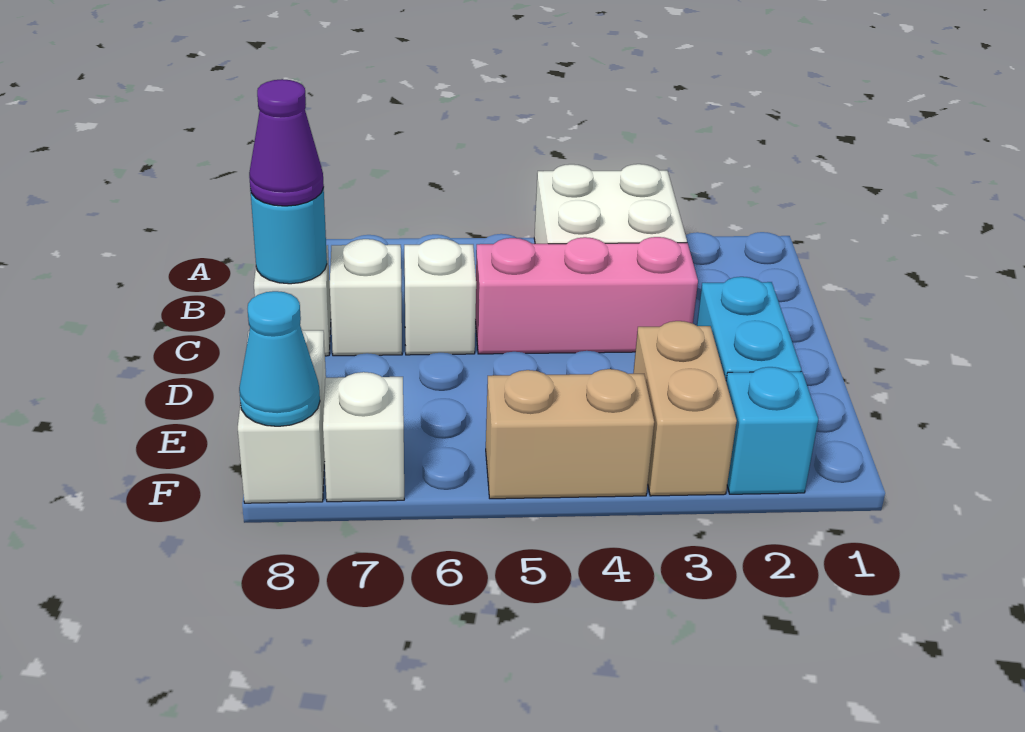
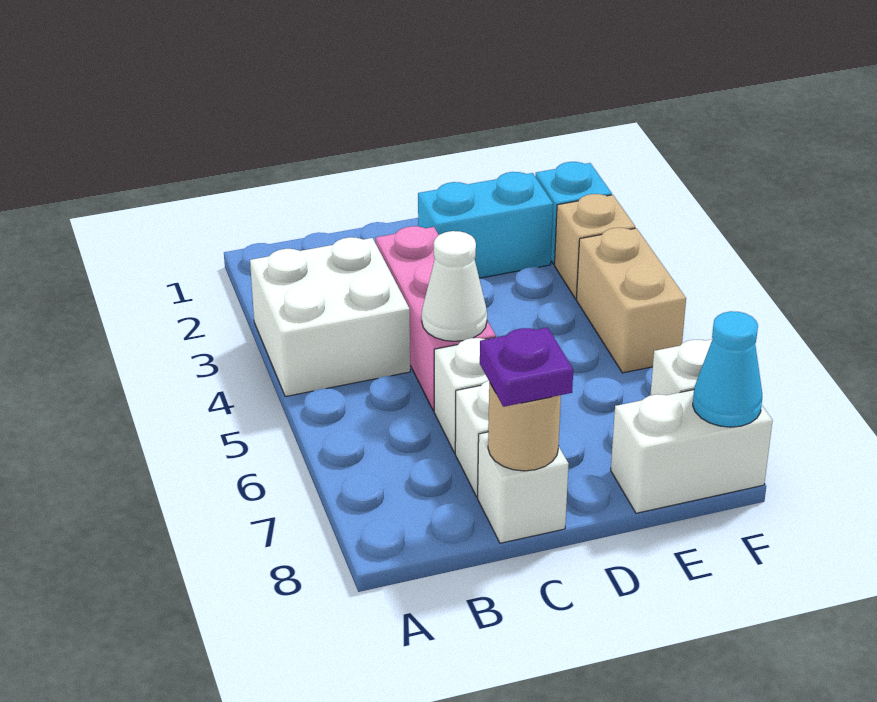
none -> white 1x1 cone [422,231,487,341]
cyan 1x1 round brick [250,187,327,284] -> tan 1x1 round brick [488,382,561,471]
purple 1x1 cone [249,79,324,206] -> purple 1x1 plate [480,327,573,407]
tan 1x2 brick [633,321,737,496] -> tan 1x1 brick [555,194,635,299]

